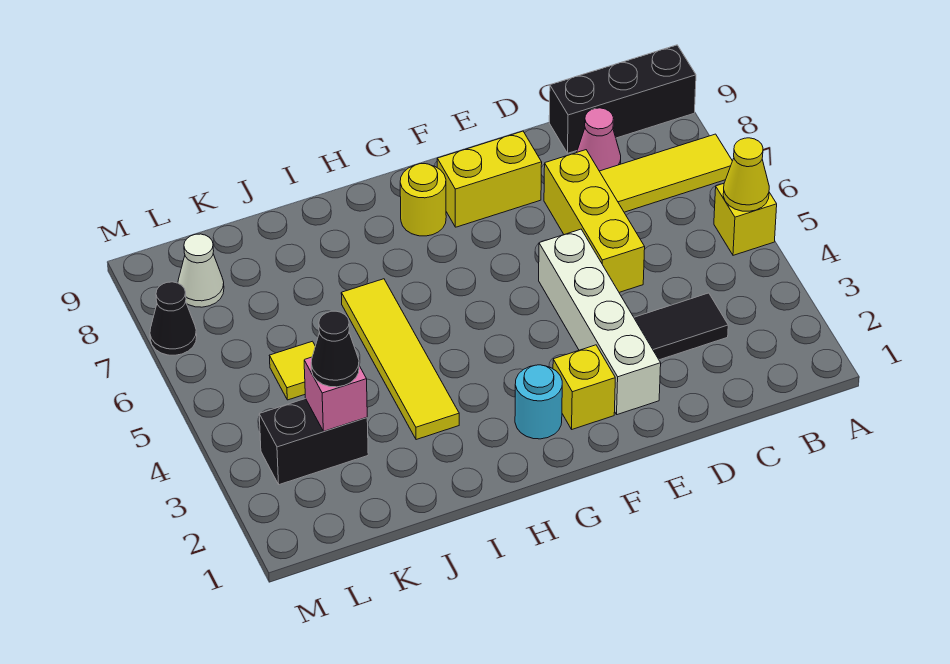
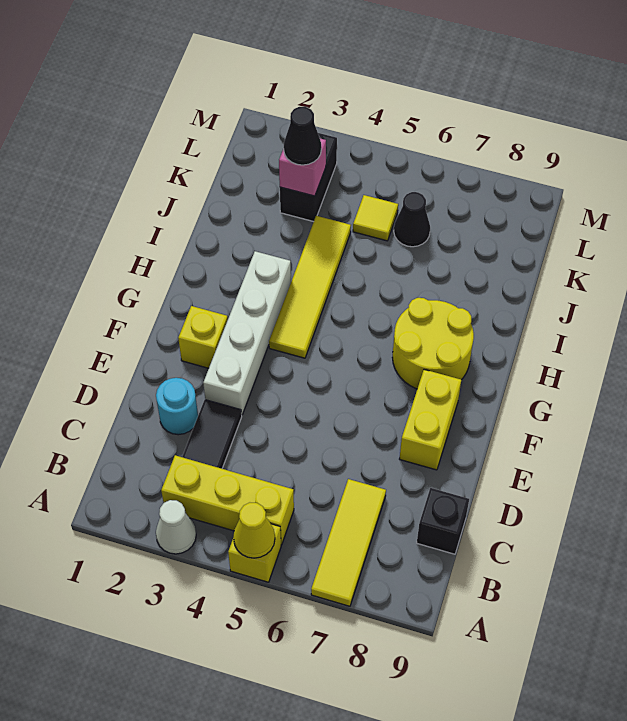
black 1x3 brick [549,45,696,153] -> black 1x1 brick [417,488,469,554]
pink 1x1 cone [577,108,621,171] -> none
yellow 1x3 brick [544,150,645,292] -> yellow 1x3 brick moved to [161,455,294,545]
white 1x4 brick [539,229,661,415] -> white 1x4 brick turned to [203,251,291,415]
cyan 1x1 round brick [515,365,562,439] -> cyan 1x1 round brick moved to [156,378,198,435]
yellow 1x1 round brick [400,164,446,236] -> yellow 2x2 round brick [392,298,474,389]
yellow 1x4 tile [341,279,459,440] -> yellow 1x4 tile turned to [269,216,351,358]
white 1x1 cone [178,234,224,307] -> white 1x1 cone moved to [156,500,196,554]
black 1x1 cone [150,282,197,355] -> black 1x1 cone moved to [394,192,430,247]

